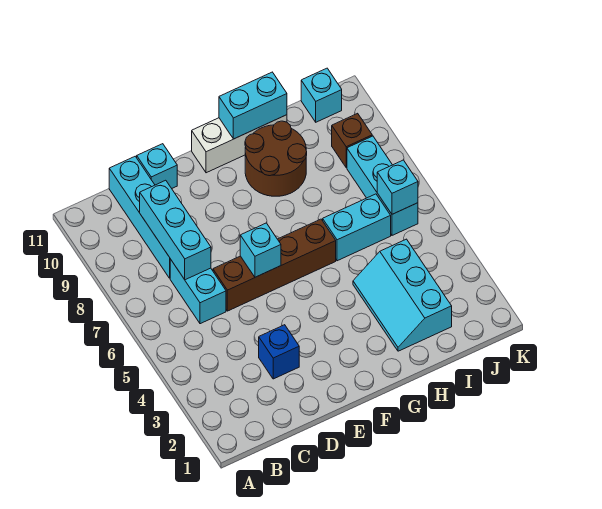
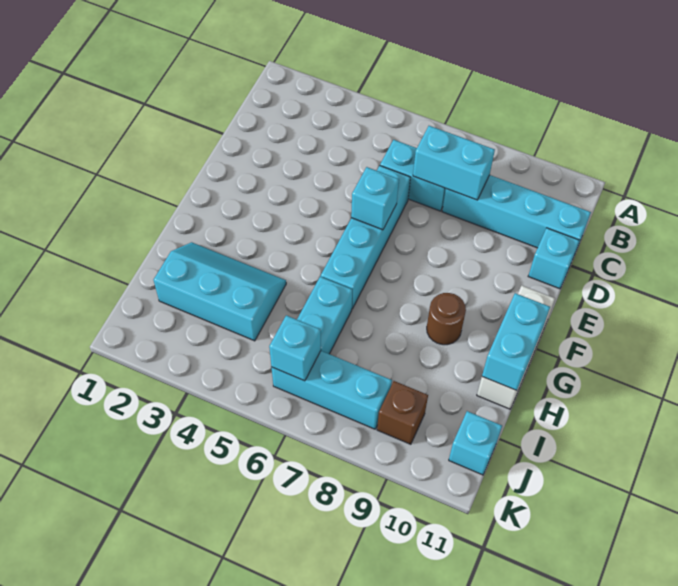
cyan 1x3 brick [140,180,211,280] -> cyan 1x2 brick [413,126,495,200]
blue 1x1 brick [259,325,299,379] -> none
brown 1x4 brick [213,219,336,311] -> cyan 1x4 brick [321,165,410,309]
brown 2x2 round brick [245,121,307,196] -> brown 1x1 round brick [427,293,466,345]

